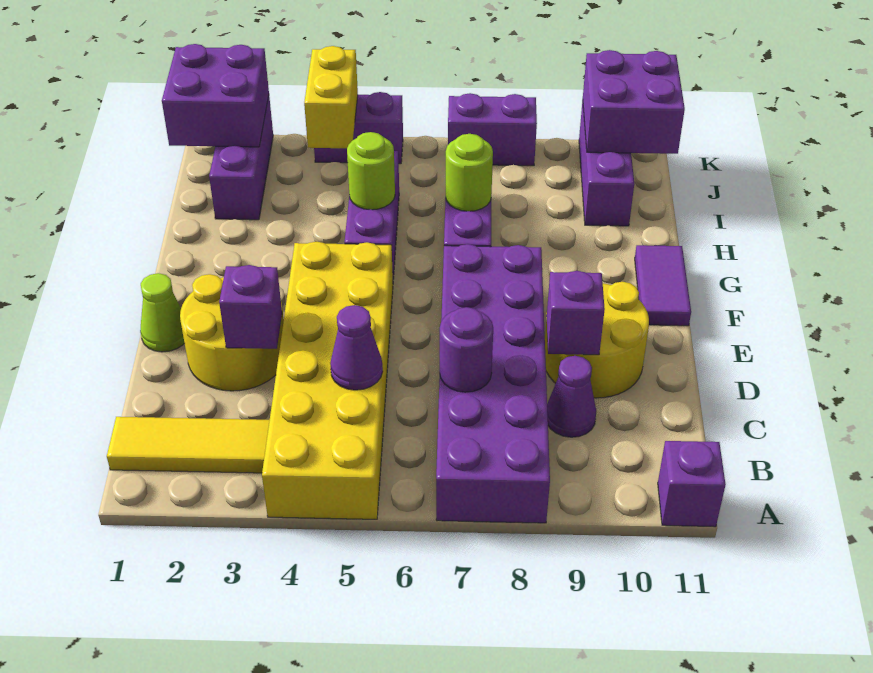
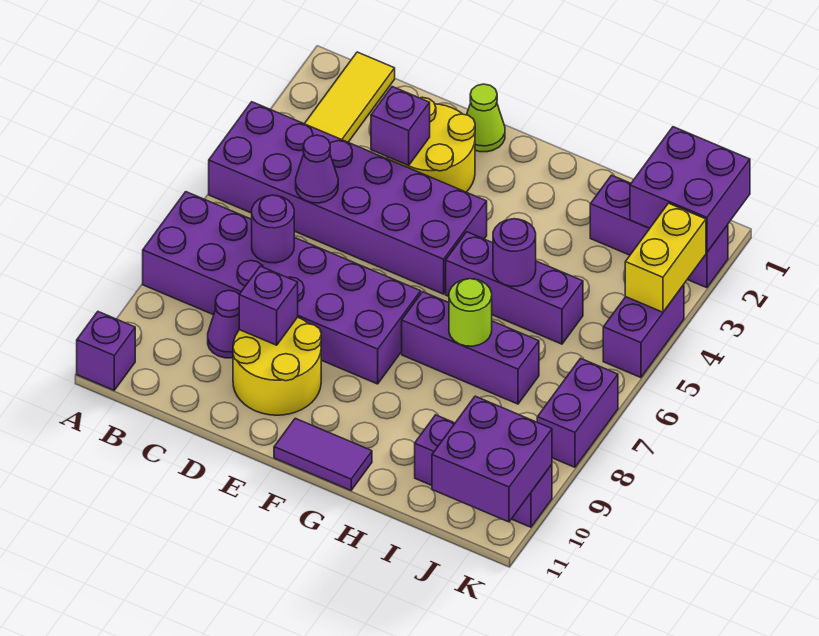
yellow 2x6 brick [262,242,393,519] -> purple 2x6 brick [209,102,487,294]
lime 1x1 round brick [347,132,395,210] -> purple 1x1 round brick [493,219,536,286]
yellow 1x2 brick [304,46,358,148] -> yellow 1x2 brick turned to [625,203,706,312]

